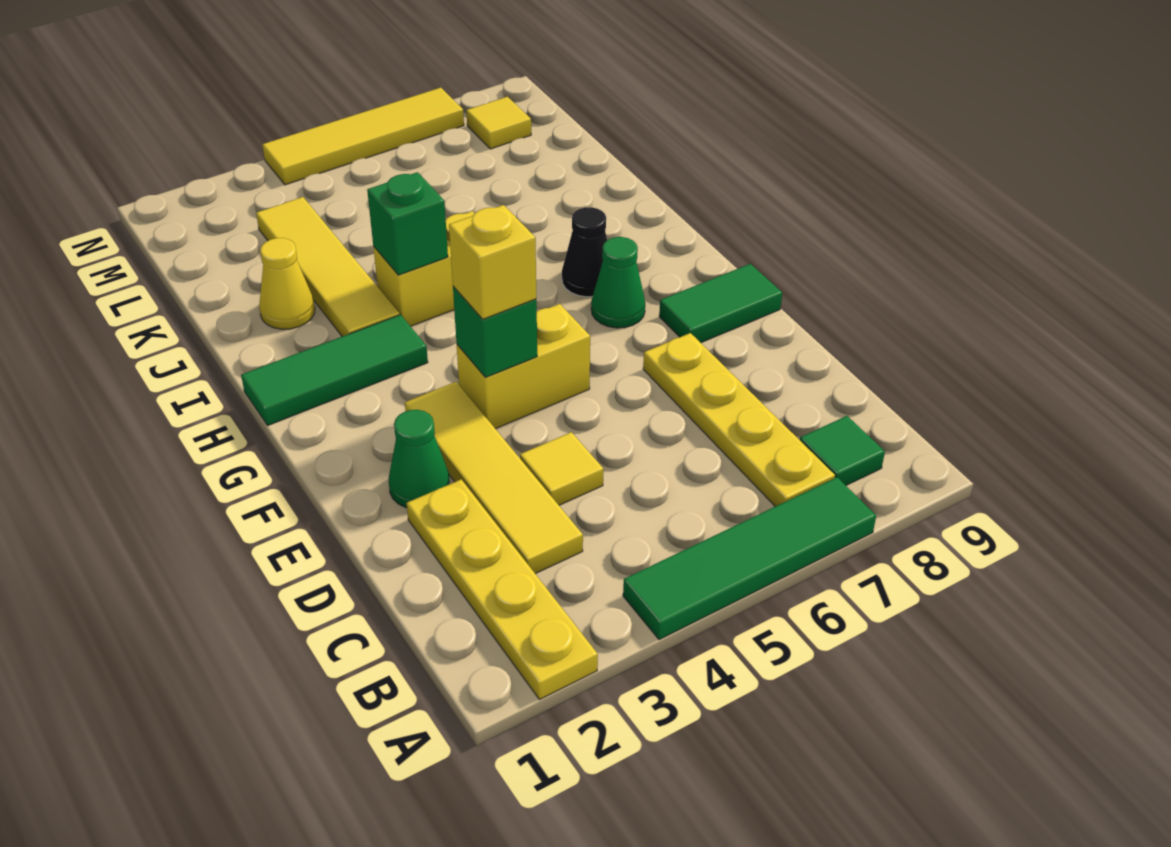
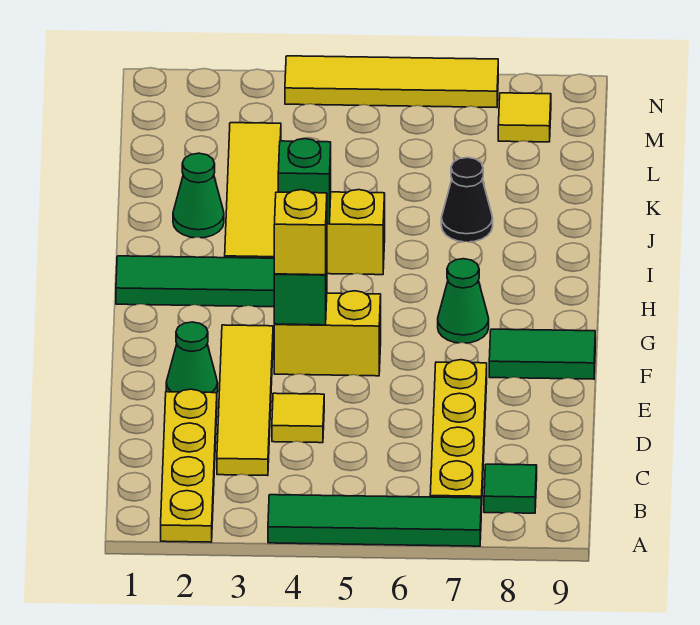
black 1x1 cone [562,207,607,297] -> black 1x1 cone moved to [441,157,493,242]
yellow 1x1 cone [259,238,315,329] -> green 1x1 cone [173,153,224,238]

